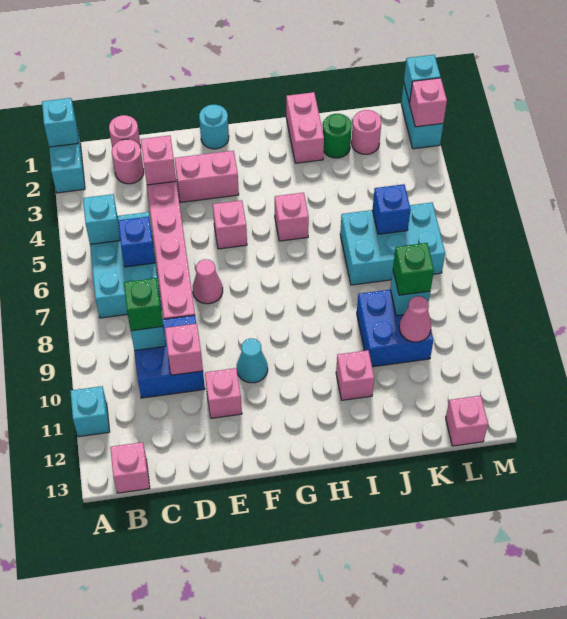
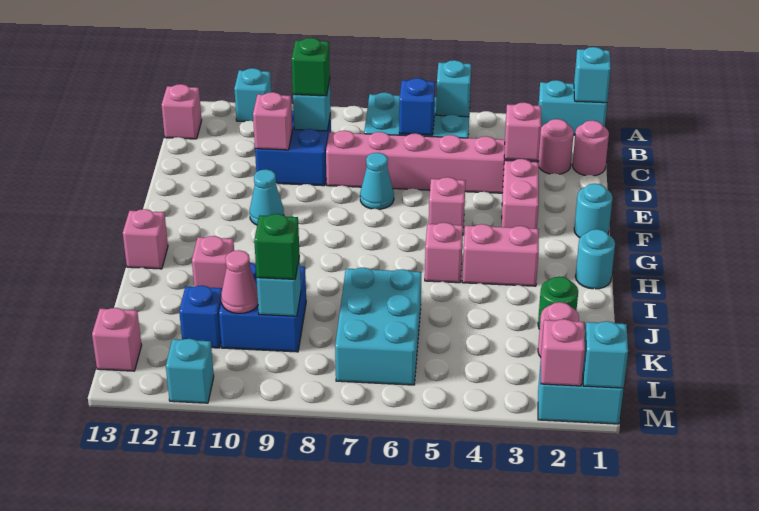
pink 1x1 cone [193,259,223,304] -> cyan 1x1 cone [360,153,394,209]
pink 1x1 brick [205,368,242,418] -> pink 1x1 brick moved to [123,209,168,269]
none -> cyan 1x1 round brick [576,229,615,289]
pink 1x2 brick [286,92,324,163] -> pink 1x2 brick moved to [462,224,539,286]
blue 1x1 brick [373,184,411,234] -> blue 1x1 brick moved to [179,285,222,348]
none -> cyan 1x1 brick [166,339,214,403]

